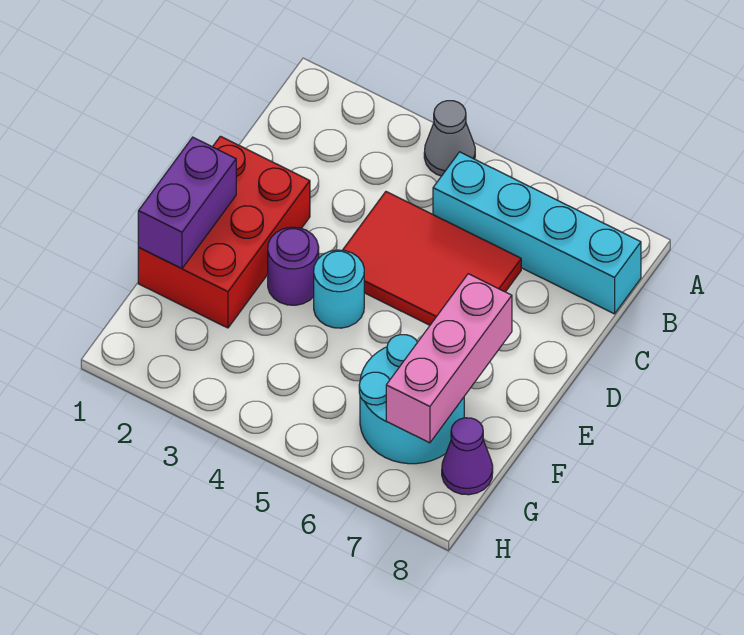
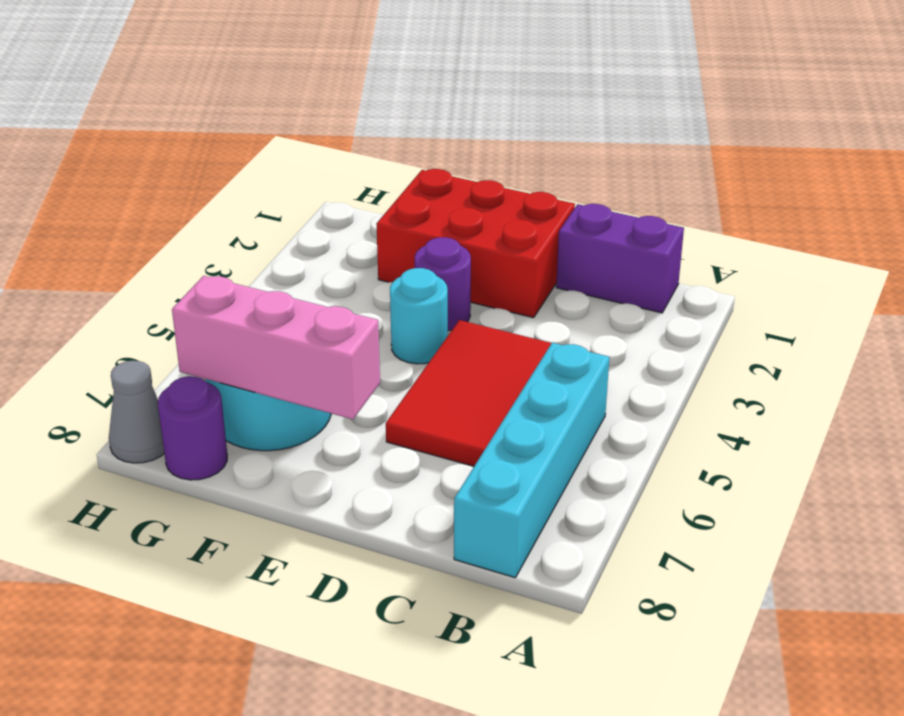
grey 1x1 cone [424,101,475,176] -> grey 1x1 cone moved to [109,361,164,463]
purple 1x2 brick [138,137,236,269] -> purple 1x2 brick moved to [556,204,684,313]
purple 1x1 cone [442,418,493,495] -> purple 1x1 round brick [158,376,227,480]

